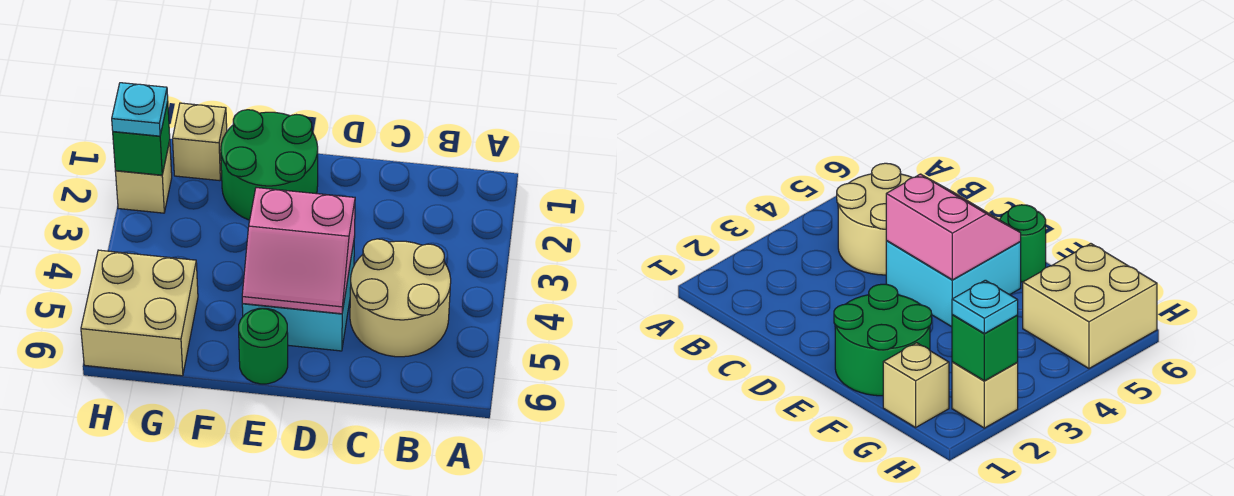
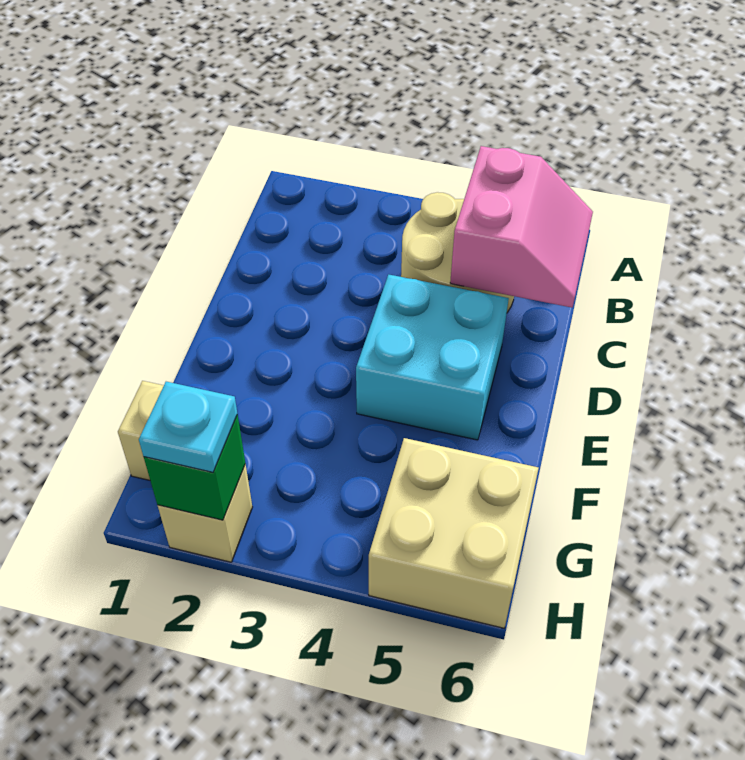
pink 2x2 slope [242,188,355,314] -> pink 2x2 slope moved to [450,146,593,307]
green 2x2 round brick [221,110,318,220] -> none
green 1x1 round brick [239,308,288,384] -> none

